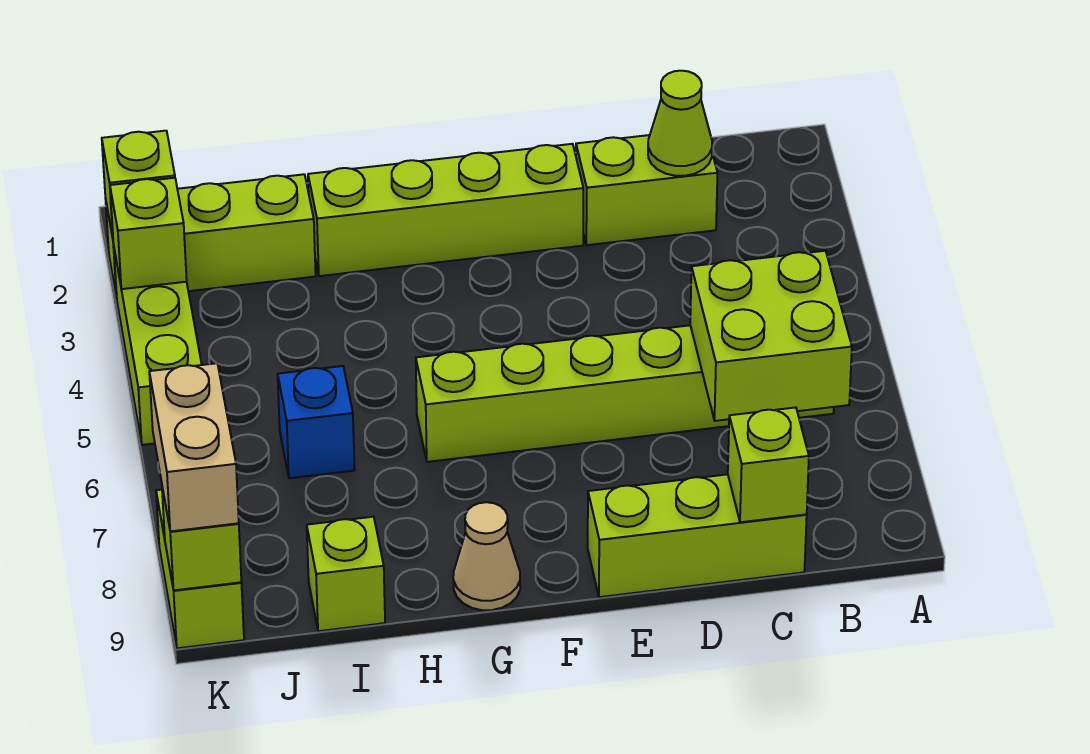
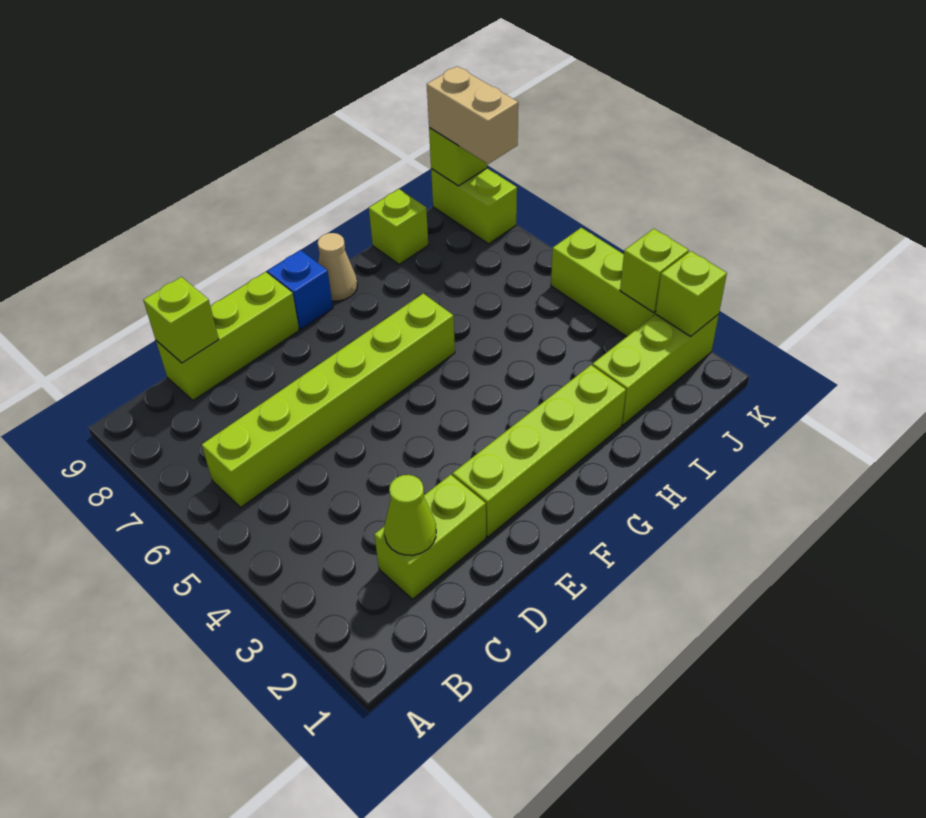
lime 2x2 brick [690,251,852,421] -> none
blue 1x1 brick [278,366,355,478] -> blue 1x1 brick moved to [268,250,333,329]

